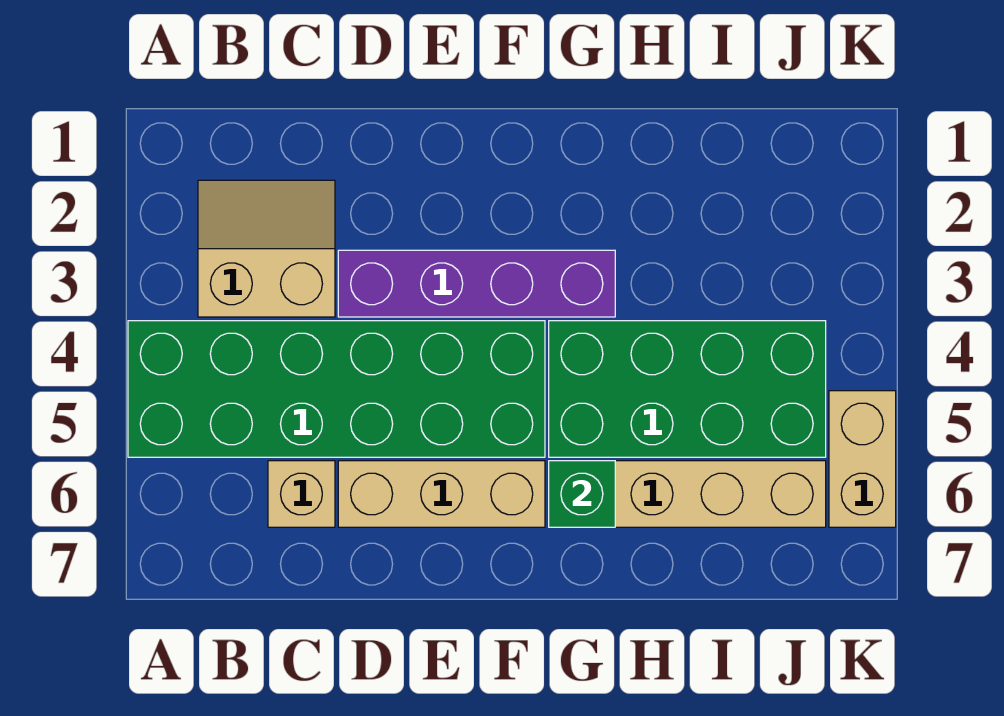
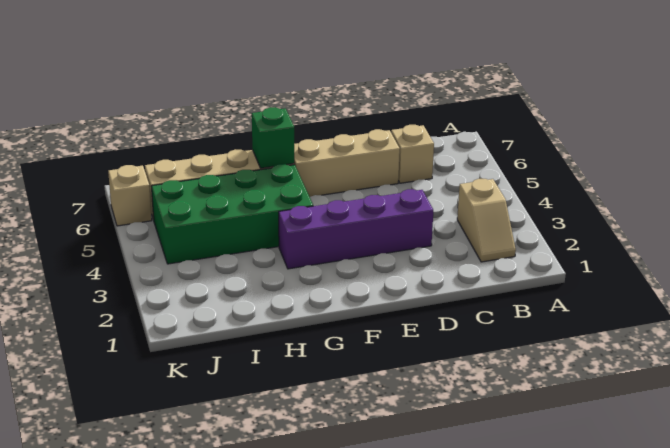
green 2x6 brick [128,321,545,457] -> none
tan 2x2 slope [198,180,335,317] -> tan 1x2 slope [457,179,516,262]
tan 1x2 brick [829,391,896,527] -> tan 1x1 brick [108,165,152,226]

